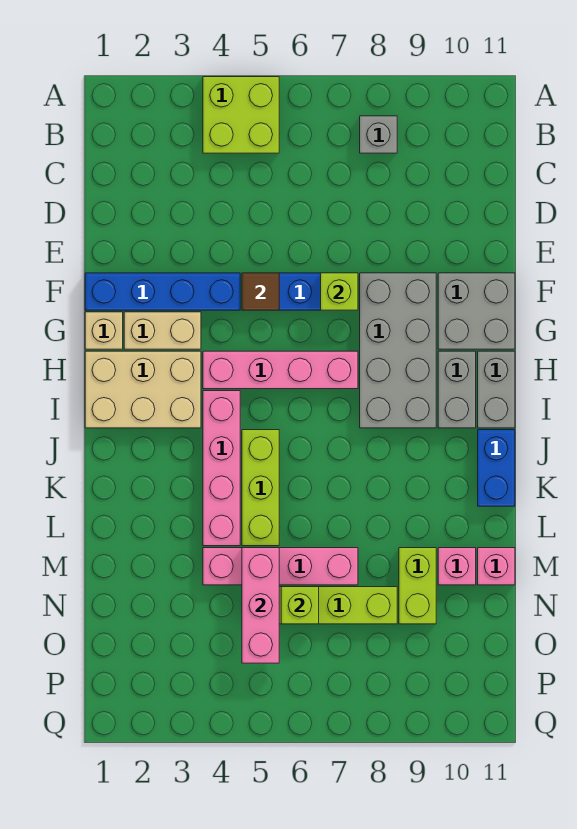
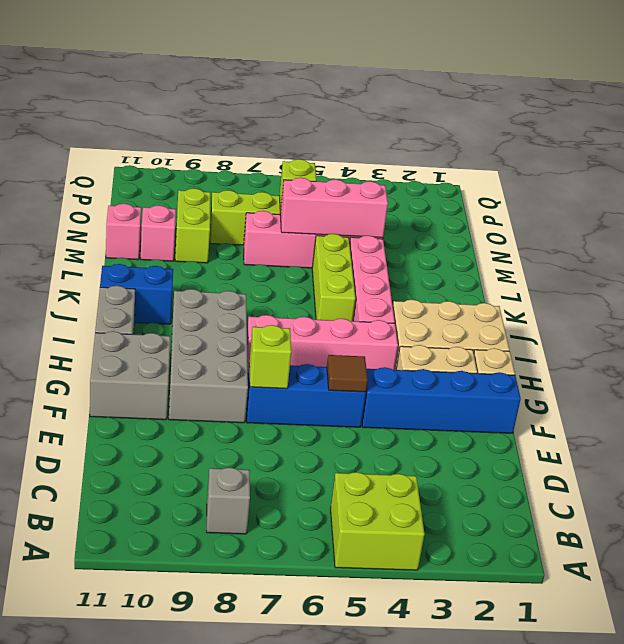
grey 1x2 brick [438,351,476,428] -> none
blue 1x2 brick [478,430,515,506] -> blue 1x2 brick turned to [100,264,173,324]
pink 1x3 brick [242,548,279,663] -> pink 1x3 brick turned to [280,178,388,238]

